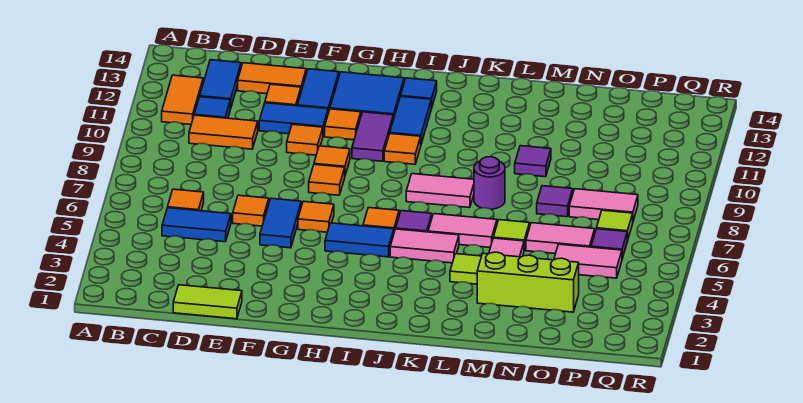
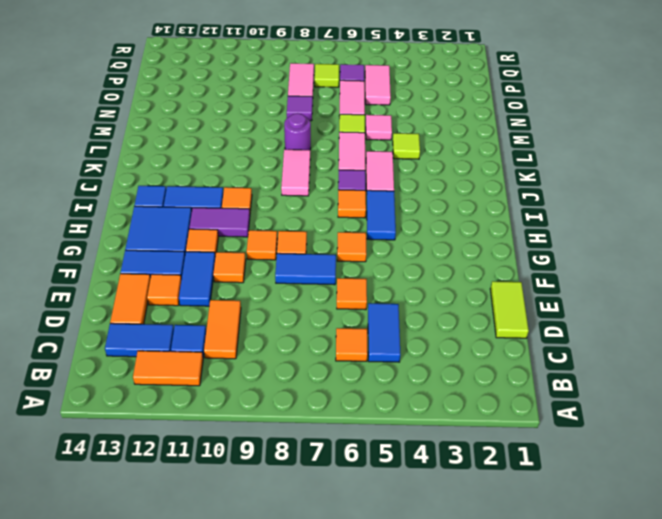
blue 1x2 tile [260,198,301,248] -> blue 1x2 tile moved to [275,253,336,285]
lime 1x3 brick [477,252,579,312] -> none
purple 1x1 tile [515,146,551,177] -> none

